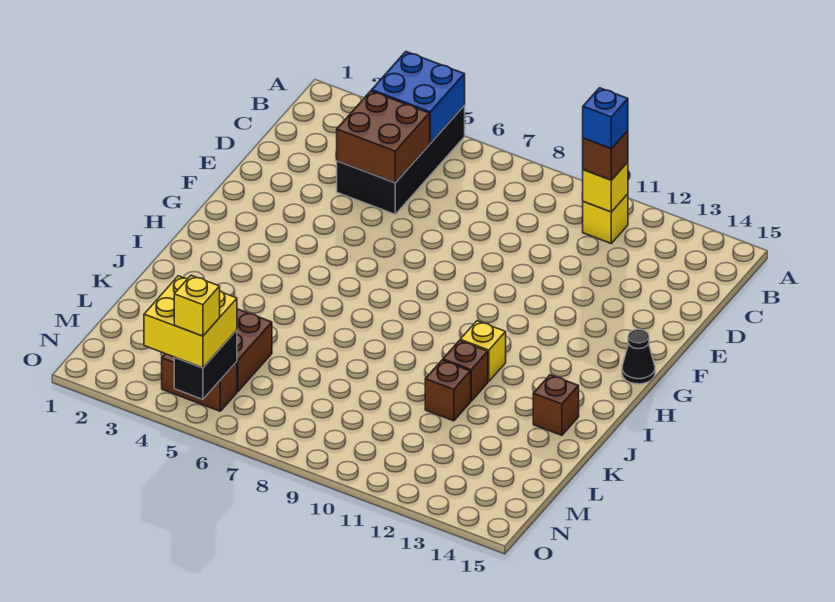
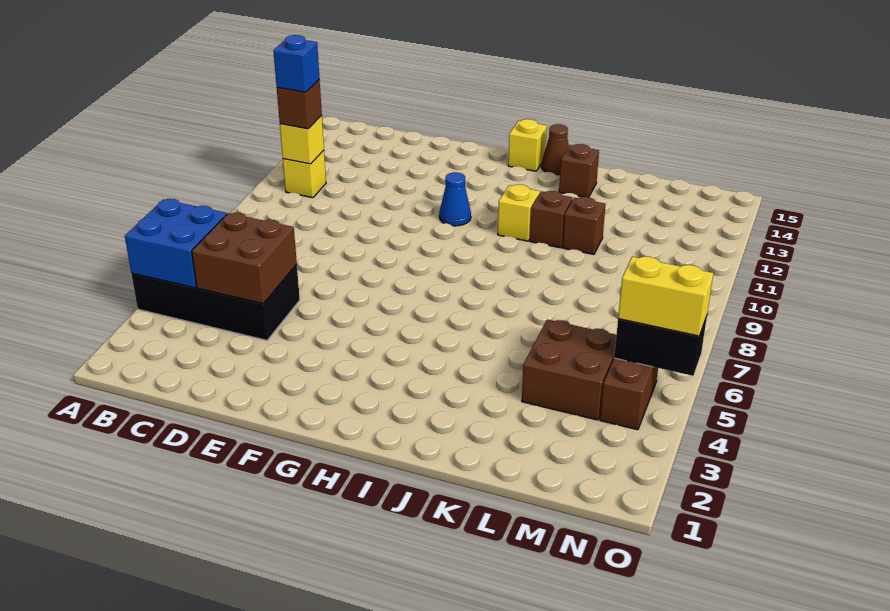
none -> blue 1x1 cone [439,172,471,226]
black 1x1 cone [622,329,655,384] -> none
none -> brown 1x1 cone [542,124,569,175]
yellow 2x2 brick [144,276,237,368] -> yellow 1x2 brick [618,256,713,336]
yellow 1x1 brick [174,275,220,336] -> yellow 1x1 brick moved to [508,119,547,171]

